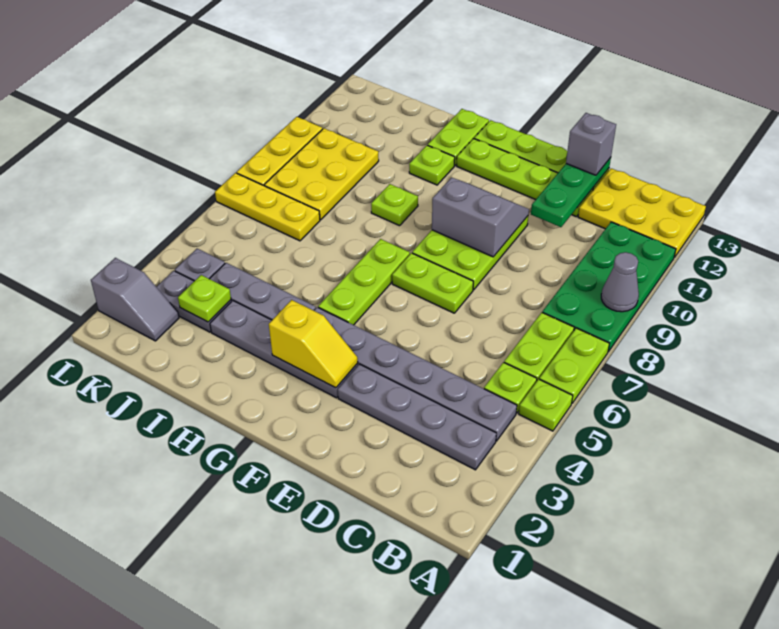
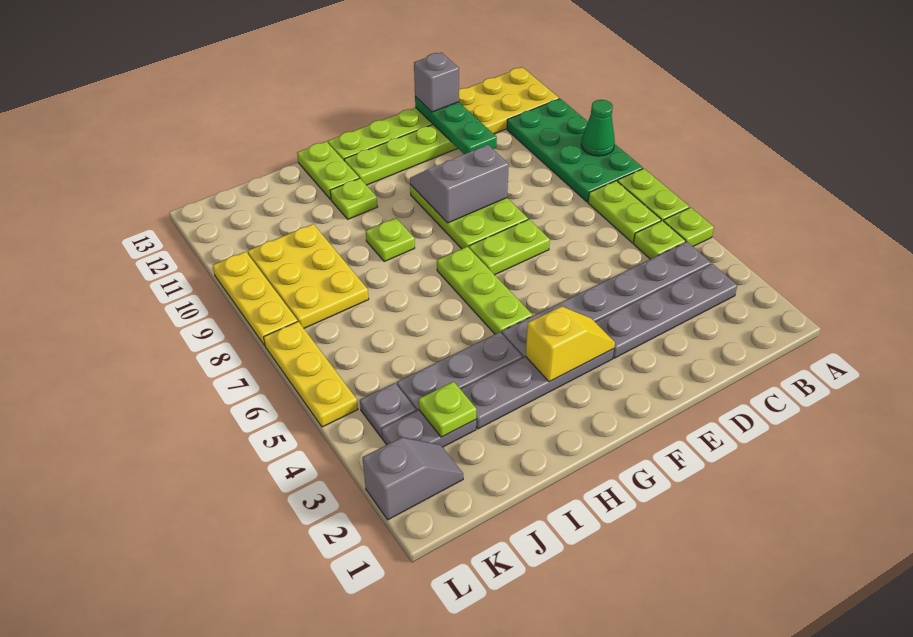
grey 1x1 cone [601,252,639,312] -> green 1x1 cone [581,100,615,156]
yellow 1x3 plate [215,173,320,241] -> yellow 1x3 plate turned to [264,322,358,427]

